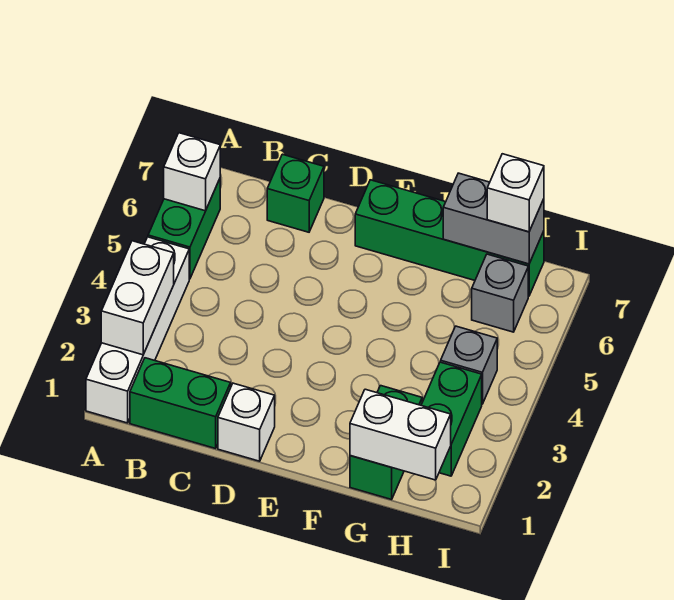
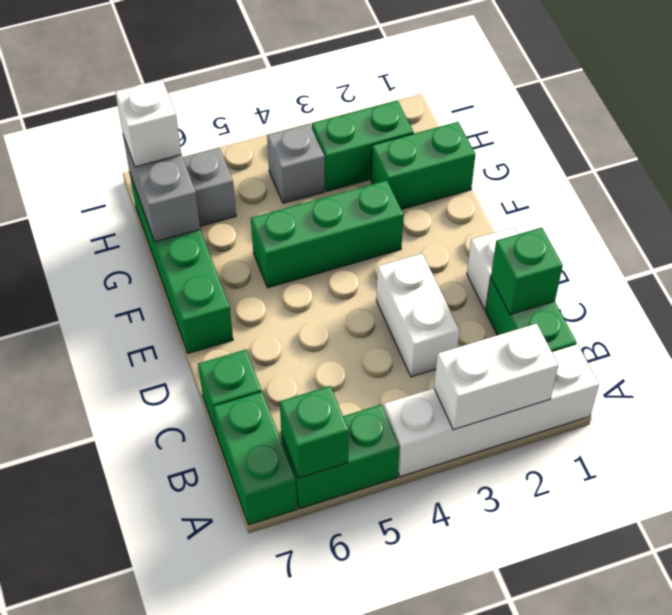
white 1x1 brick [164,133,220,211] -> green 1x1 brick [280,386,349,478]
none -> green 1x2 brick [214,392,297,525]
none -> green 1x1 brick [491,228,563,315]
none -> green 1x3 brick [251,180,404,288]
white 1x2 brick [350,389,451,480] -> white 1x2 brick moved to [376,254,460,377]

